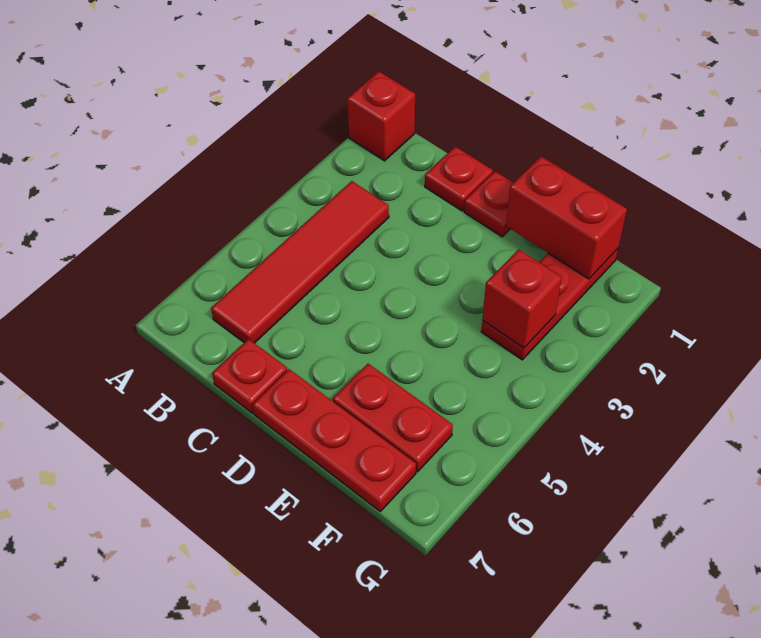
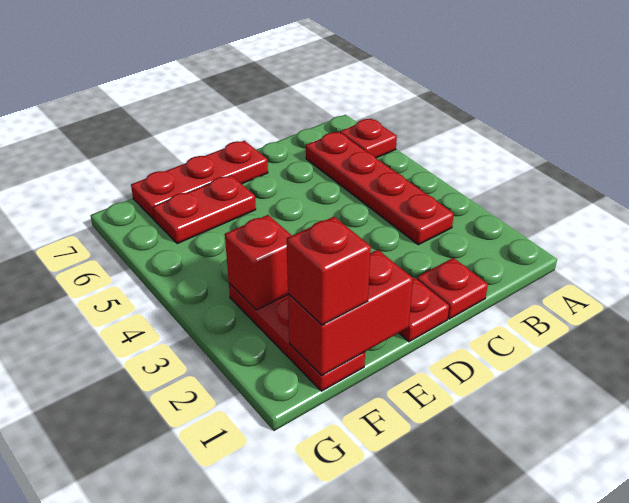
red 1x1 brick [347,71,415,161] -> red 1x1 brick moved to [287,217,371,325]
red 1x4 tile [211,181,389,343] -> red 1x4 plate [306,132,454,245]
red 1x1 plate [212,339,287,413] -> red 1x1 plate moved to [340,119,397,158]

